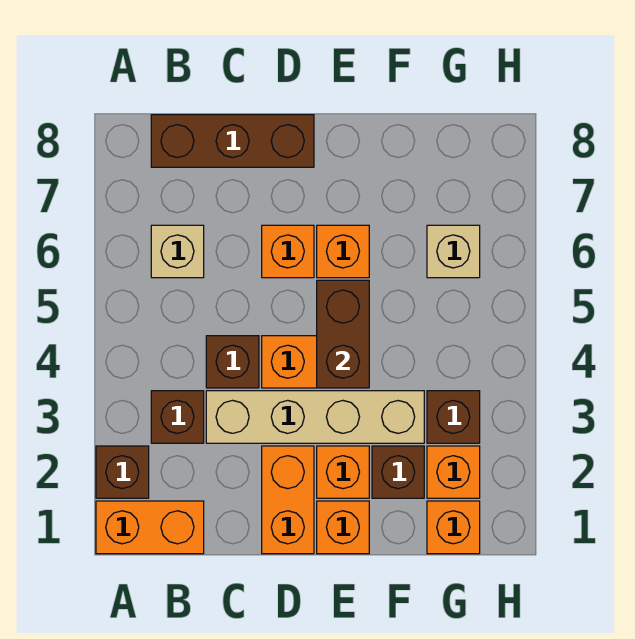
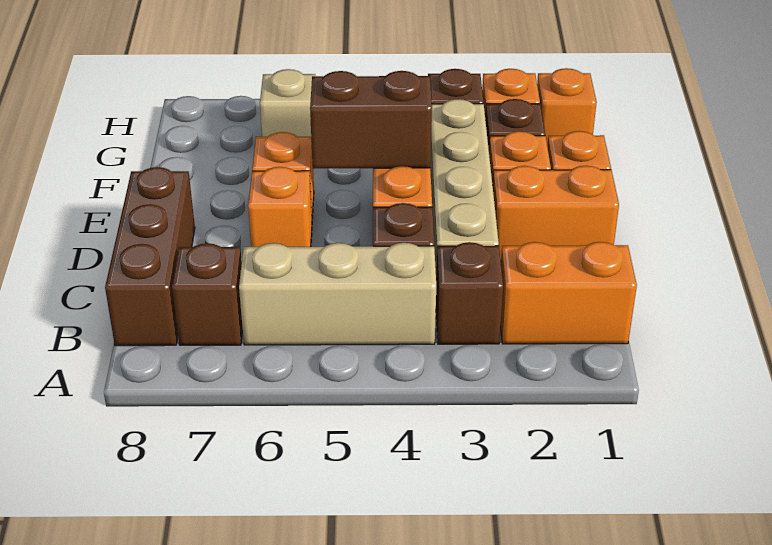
orange 1x2 brick [96,501,204,554] -> orange 1x2 brick turned to [500,242,637,344]
brown 1x1 brick [96,446,149,498] -> brown 1x1 brick moved to [172,243,243,345]
tan 1x1 brick [151,225,204,278] -> tan 1x3 brick [239,243,436,345]

